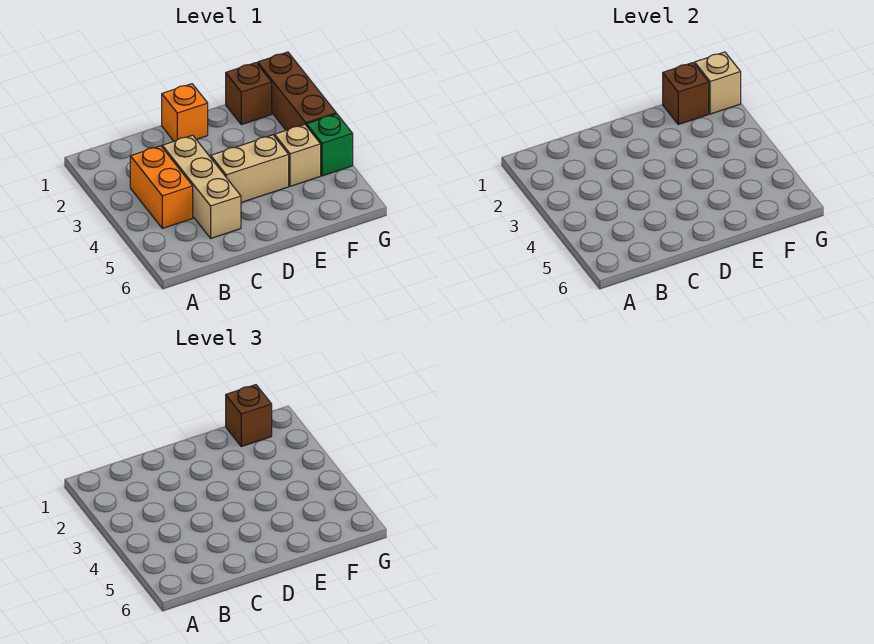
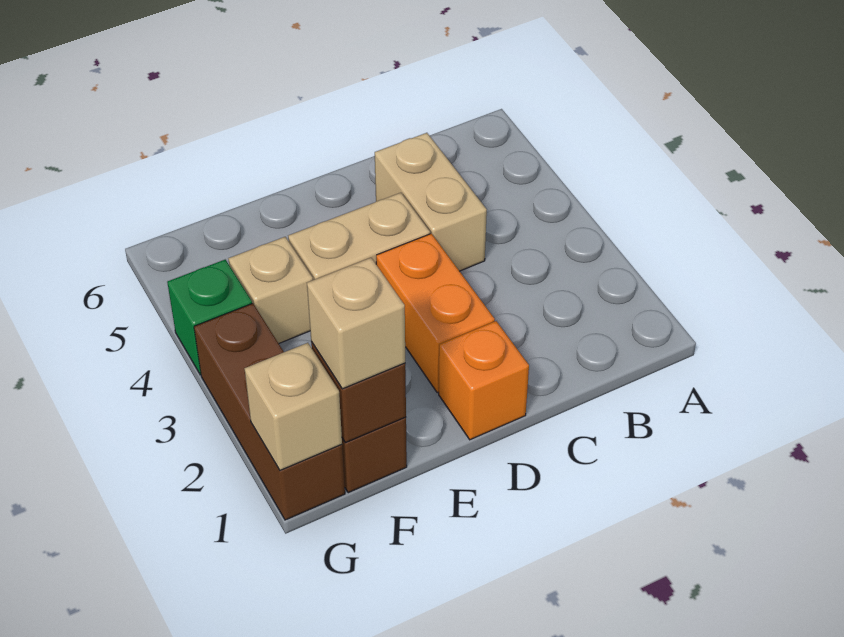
orange 1x2 brick [130,146,193,228] -> orange 1x2 brick moved to [376,234,495,393]
tan 1x3 brick [162,135,241,238] -> tan 1x2 brick [375,133,487,271]
brown 1x1 brick [226,385,272,446] -> tan 1x1 brick [307,258,405,389]

